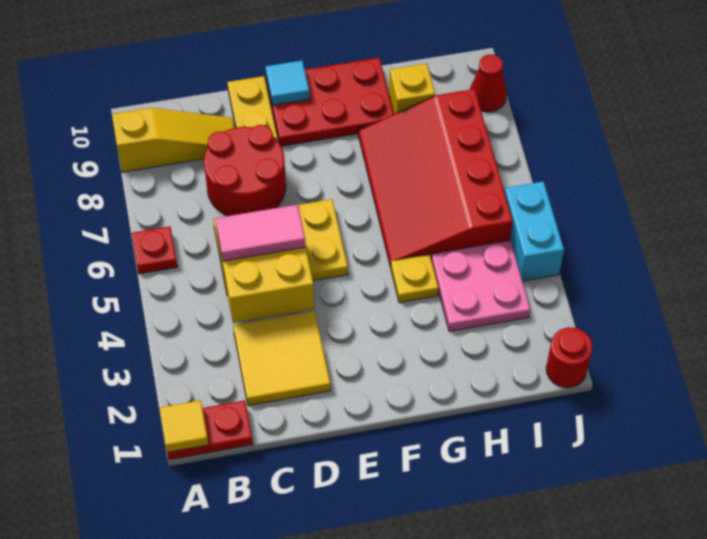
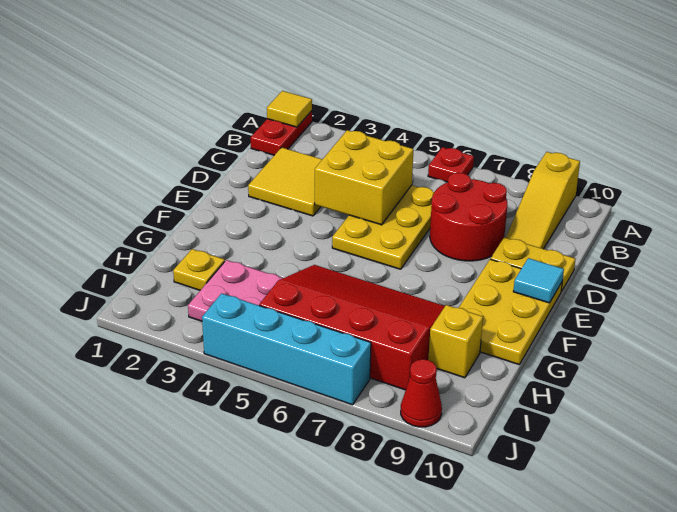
pink 1x2 tile [215,205,306,261] -> none
red 2x3 plate [266,58,394,146] -> yellow 2x3 plate [459,259,562,365]
yellow 1x1 plate [391,254,438,303] -> yellow 1x1 plate moved to [173,249,225,290]
red 1x1 round brick [546,327,592,388] -> none
cyan 1x2 brick [505,182,564,281] -> cyan 1x4 brick [202,293,371,405]

